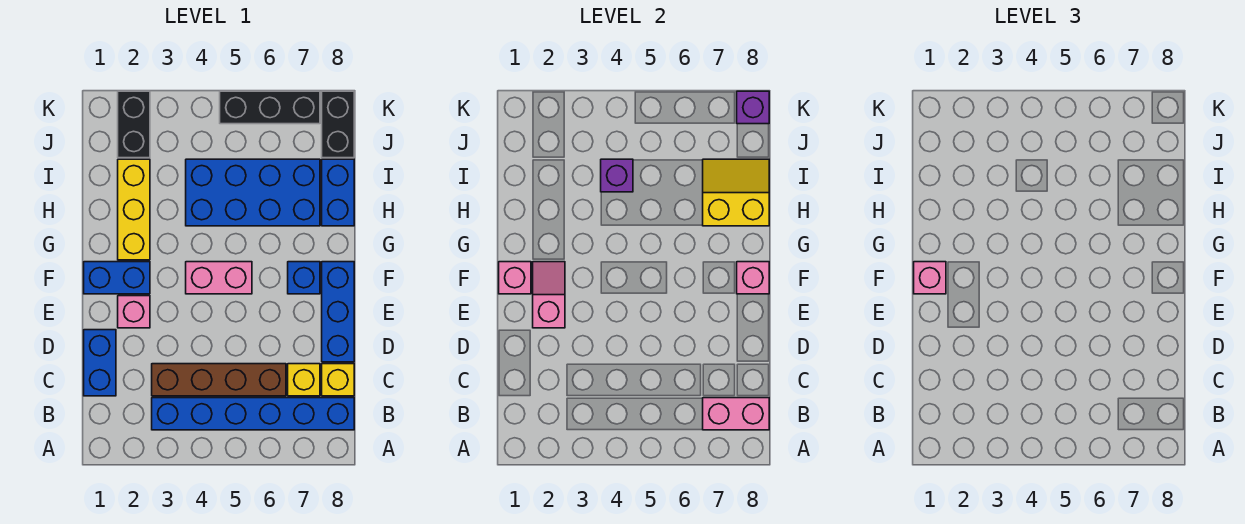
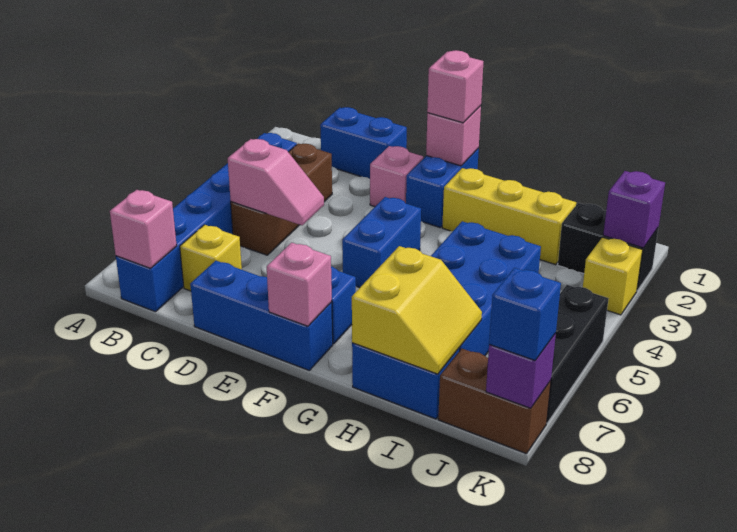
pink 1x2 brick [703,398,769,430] -> pink 1x1 brick [110,190,177,268]
brown 1x4 brick [152,364,286,396] -> brown 1x3 brick [231,143,332,255]
yellow 1x1 brick [322,364,354,396] -> yellow 1x1 brick moved to [583,237,643,315]
pink 1x2 slope [533,262,565,328] -> pink 1x2 slope moved to [228,139,324,225]
pink 1x2 brick [186,262,252,294] -> blue 1x2 brick [342,197,421,288]
purple 1x1 brick [601,159,633,192] -> purple 1x1 brick moved to [603,171,665,248]
black 1x2 brick [322,91,354,158] -> brown 1x2 brick [438,349,551,454]
none -> blue 1x1 brick [489,268,561,360]

